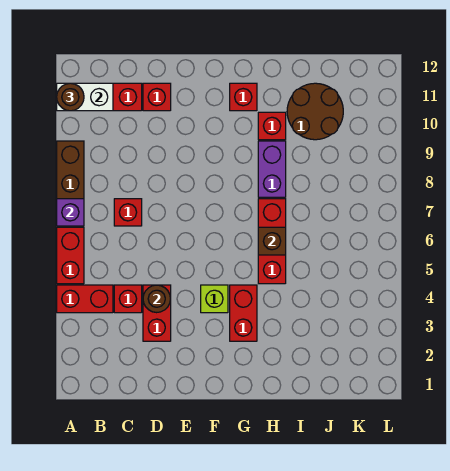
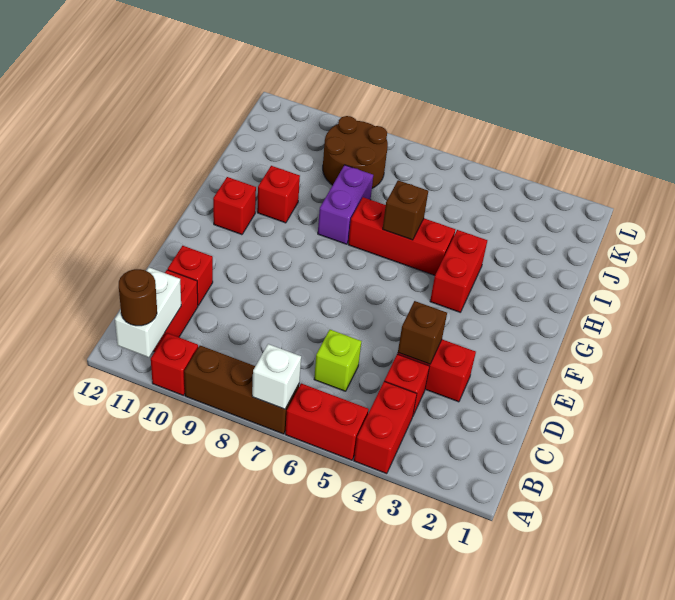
purple 1x1 brick [57,199,84,226] -> white 1x1 brick [252,344,301,409]
red 1x1 brick [114,199,142,226] -> red 1x1 brick moved to [151,333,198,396]
brown 1x1 round brick [143,285,171,313] -> brown 1x1 brick [398,301,447,364]
lime 1x1 brick [201,285,228,313] -> lime 1x1 brick moved to [314,330,361,391]
red 1x2 brick [230,285,257,341] -> red 1x2 brick turned to [430,230,487,312]
purple 1x2 brick [258,141,286,197] -> purple 1x2 brick turned to [318,165,373,244]
brown 2x2 round brick [287,83,343,140] -> brown 2x2 round brick moved to [323,116,388,188]

